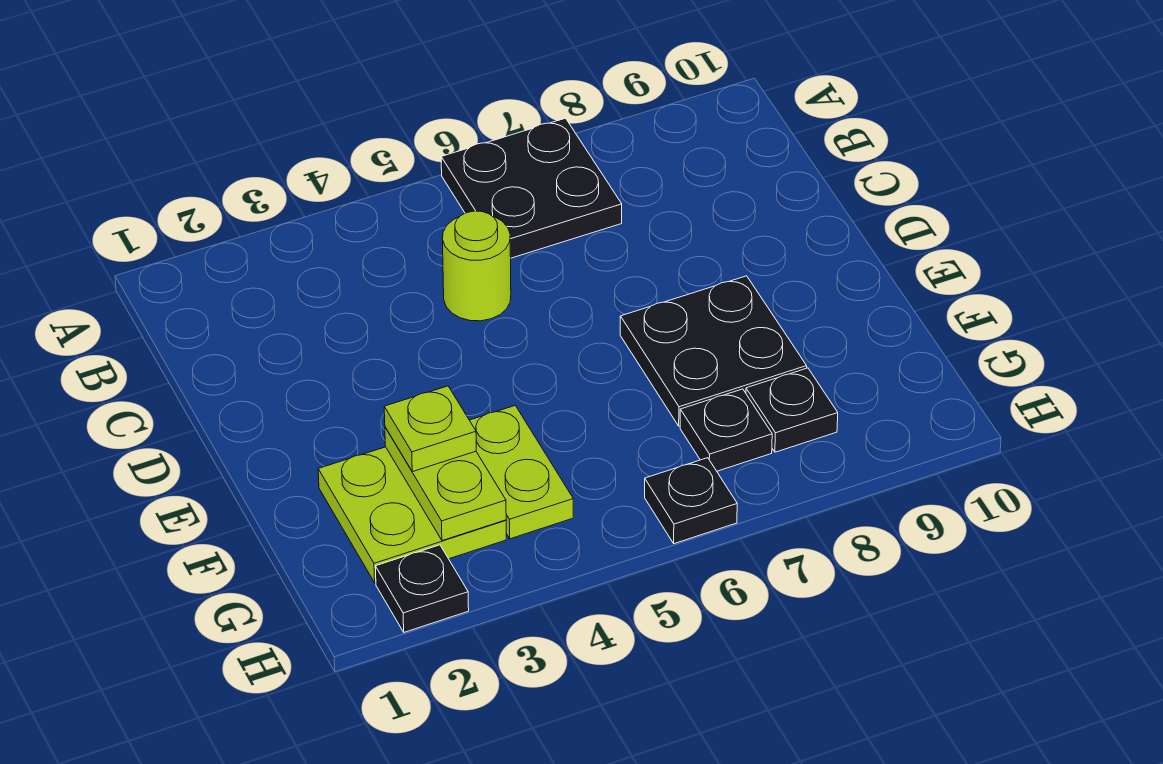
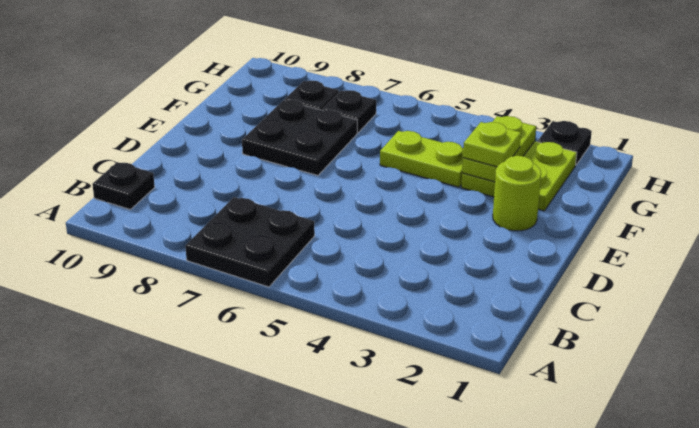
lime 1x1 round brick [443,211,511,321] -> lime 1x1 round brick moved to [493,156,541,231]
lime 1x2 plate [470,406,573,539] -> lime 1x2 plate turned to [380,131,463,187]
black 1x1 plate [645,458,737,544] -> black 1x1 plate moved to [92,162,155,210]

